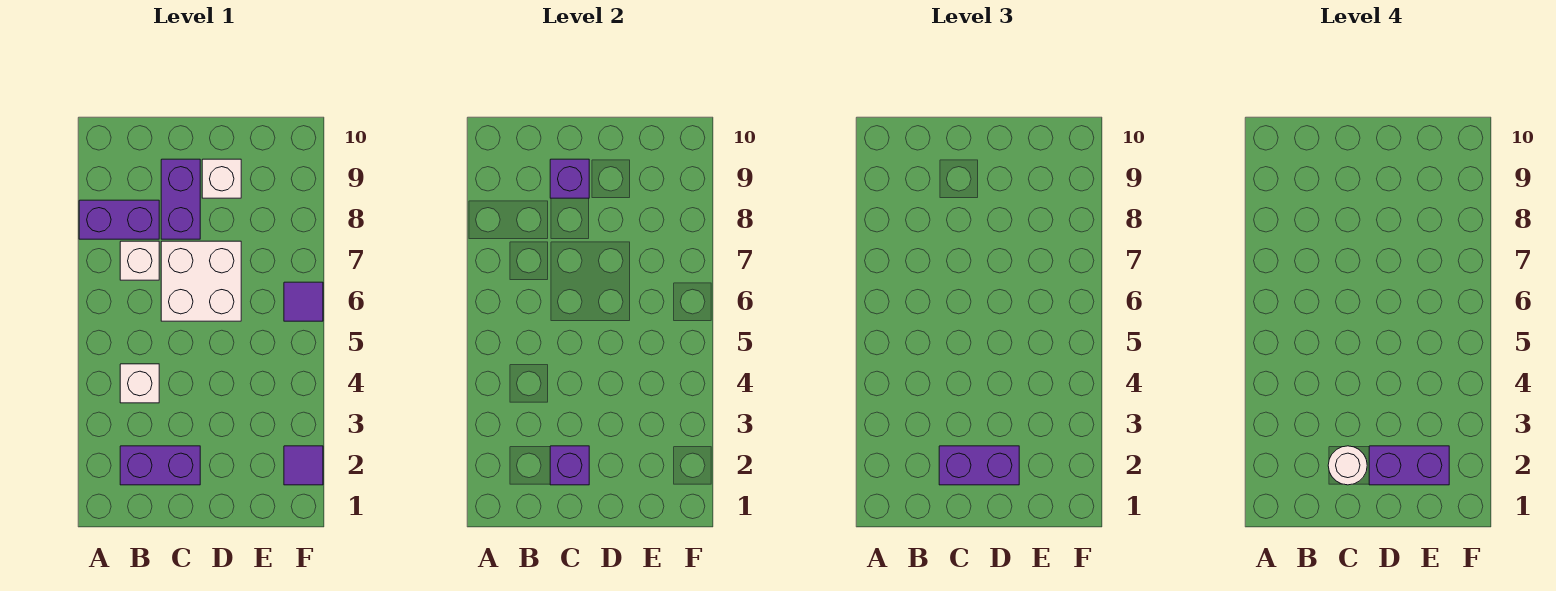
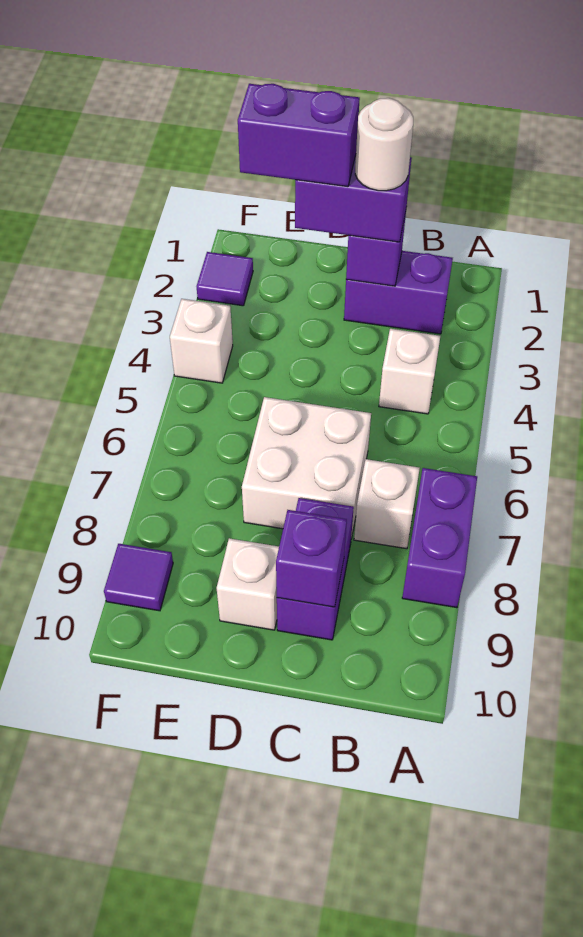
purple 1x2 brick [79,200,159,239] -> purple 1x2 brick turned to [402,468,477,608]
none -> white 1x1 brick [170,299,233,383]
purple 1x1 tile [284,282,323,321] -> purple 1x1 tile moved to [104,544,173,611]

